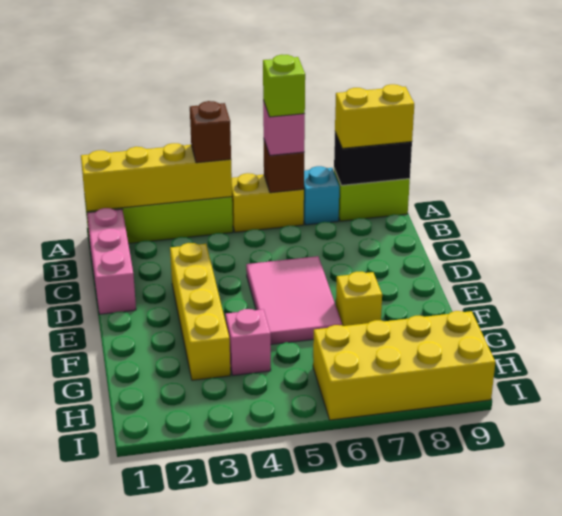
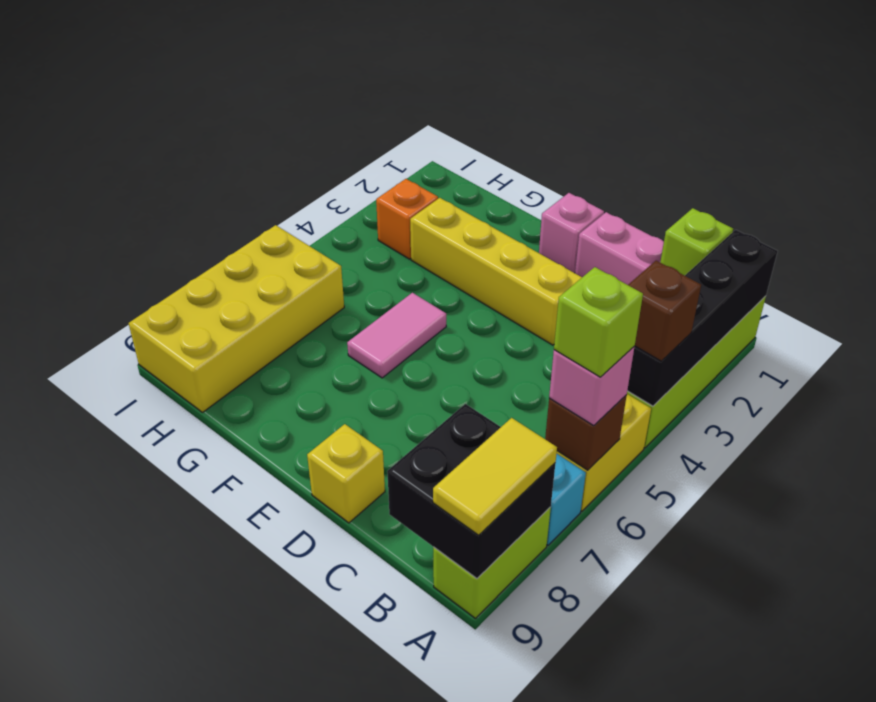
yellow 1x4 brick [81,143,232,211] -> black 1x4 brick [627,230,778,406]
black 1x2 brick [334,132,412,185] -> black 2x2 brick [387,404,555,578]
yellow 1x2 brick [335,84,414,148] -> yellow 1x2 tile [433,418,557,535]
none -> lime 1x1 brick [660,208,733,276]
pink 2x3 tile [246,256,342,344] -> pink 1x2 tile [347,293,446,378]
yellow 1x1 brick [336,272,382,326] -> yellow 1x1 brick moved to [307,424,385,523]
pink 1x1 brick [225,309,271,375] -> pink 1x1 brick moved to [539,193,604,273]
none -> orange 1x1 brick [376,179,438,259]

